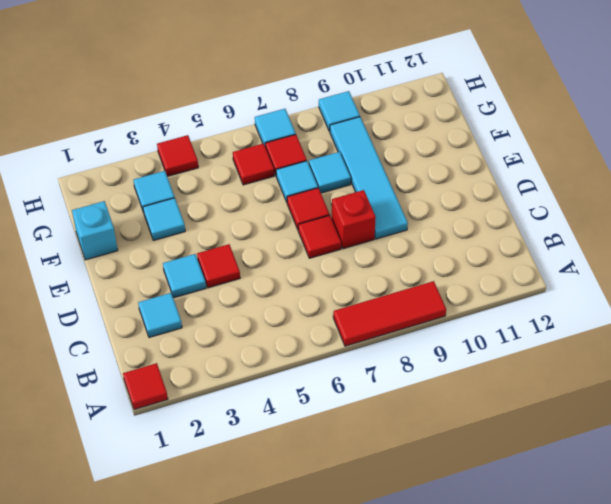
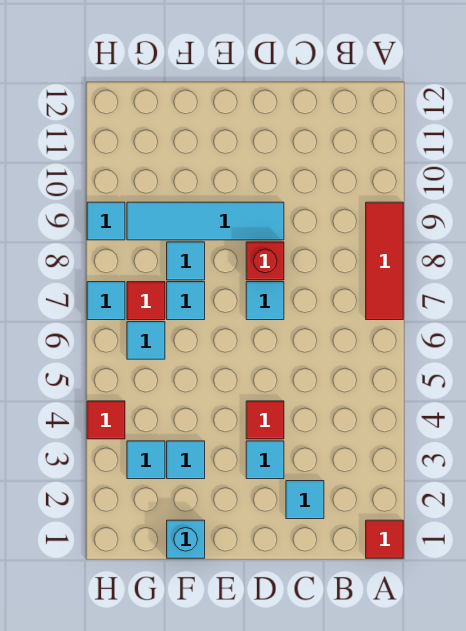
red 1x1 tile [298,215,341,258] -> cyan 1x1 tile [246,282,284,320]
red 1x1 tile [287,188,330,229] -> none
red 1x1 tile [233,144,274,185] -> cyan 1x1 tile [127,322,165,359]

